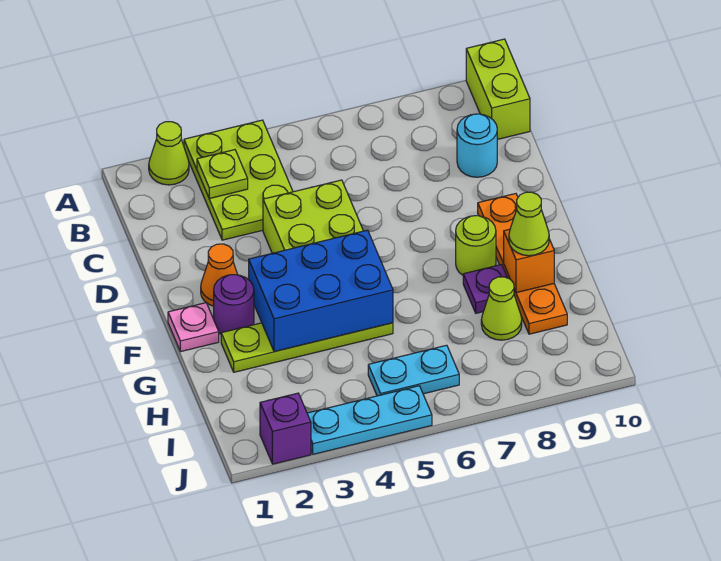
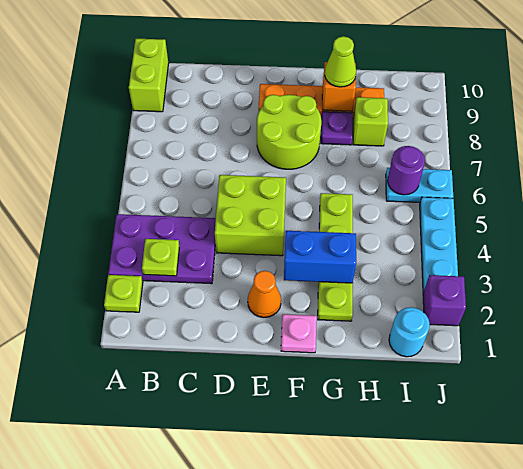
lime 1x1 cone [149,122,189,185] -> lime 1x1 plate [104,275,143,312]
lime 2x3 plate [184,120,293,240] -> purple 2x3 plate [108,214,216,284]
lime 1x2 brick [466,39,530,139] -> lime 1x2 brick turned to [129,38,169,112]
cyan 1x1 round brick [457,114,497,177] -> cyan 1x1 round brick moved to [389,307,430,357]
purple 1x1 round brick [214,275,254,334] -> purple 1x1 round brick moved to [388,146,425,195]
blue 2x3 brick [249,230,393,352] -> blue 1x2 brick [284,231,356,283]
lime 1x1 round brick [456,216,496,275] -> lime 2x2 round brick [257,95,321,169]
lime 1x1 cone [481,277,522,340] -> lime 1x1 brick [353,97,388,146]
cyan 1x2 plate [368,345,459,396] -> cyan 1x2 plate turned to [386,168,453,202]

